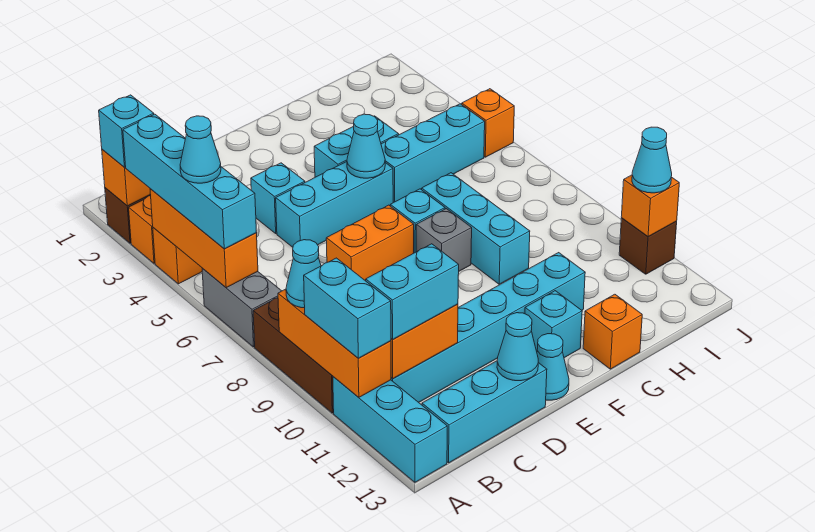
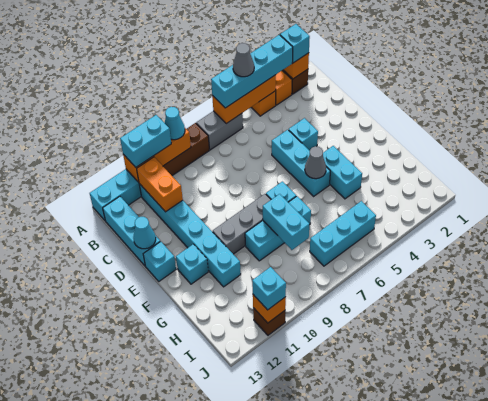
cyan 1x1 cone [180,116,221,183] -> grey 1x1 cone [233,43,254,77]
cyan 1x2 brick [366,244,459,340] -> cyan 1x2 brick moved to [263,194,309,250]
orange 1x2 brick [326,205,414,281] -> none
cyan 1x1 cone [537,334,569,400] -> cyan 1x1 brick [143,242,176,281]
cyan 1x1 cone [347,114,385,178] -> grey 1x1 cone [305,146,326,179]
grey 1x1 brick [416,209,472,271] -> grey 1x3 brick [213,194,271,254]
cyan 1x3 brick [381,104,485,202] -> cyan 1x3 brick turned to [310,201,376,266]
orange 1x1 brick [583,294,642,369] -> none
orange 1x1 brick [462,89,514,157] -> none
cyan 1x1 cone [632,127,672,193] -> cyan 1x1 brick [252,267,286,310]

